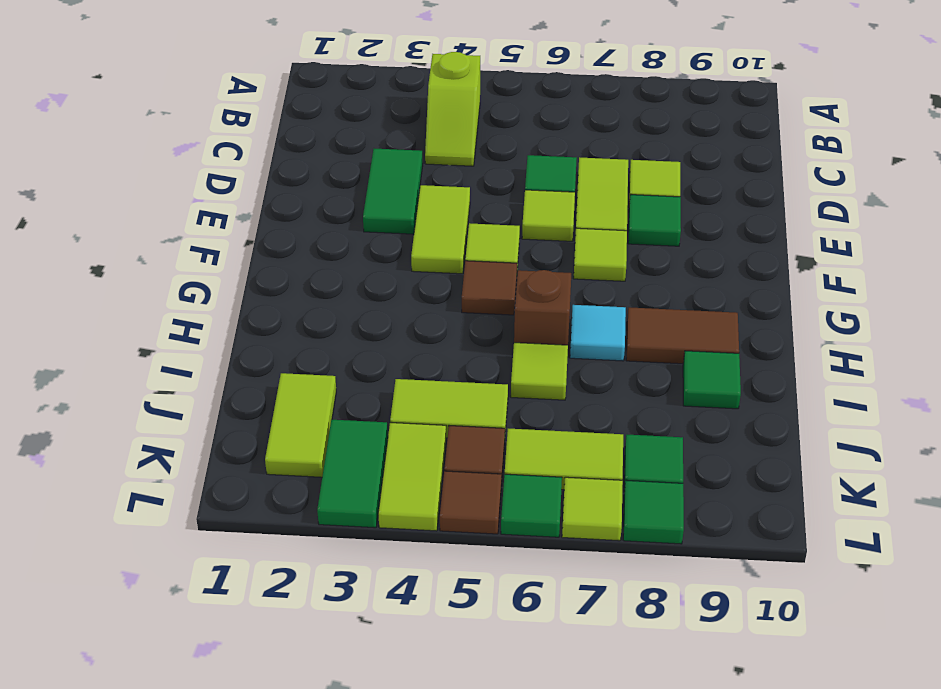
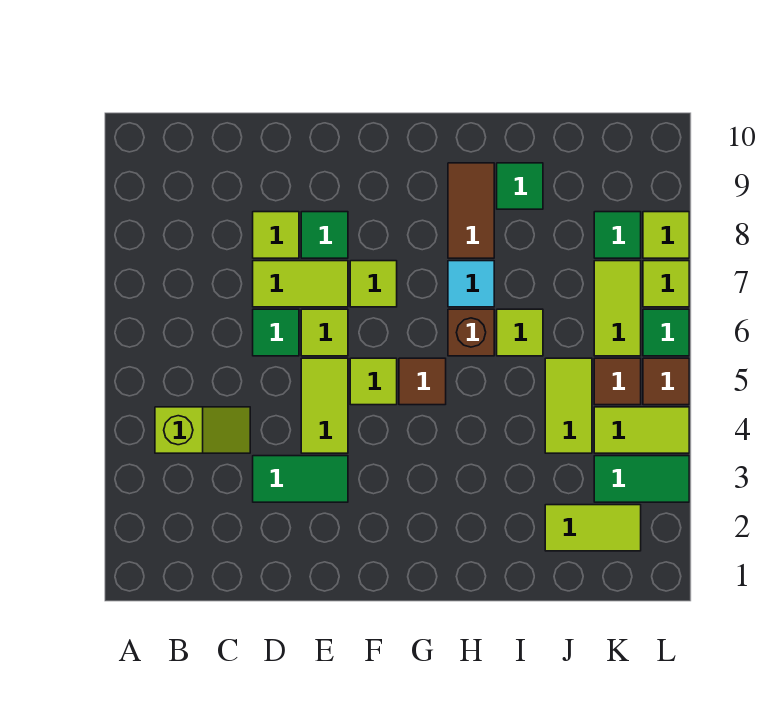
lime 1x2 tile [411,185,470,274] -> lime 1x2 tile turned to [301,358,348,453]
green 1x1 tile [623,480,684,544] -> lime 1x1 tile [643,212,689,258]

